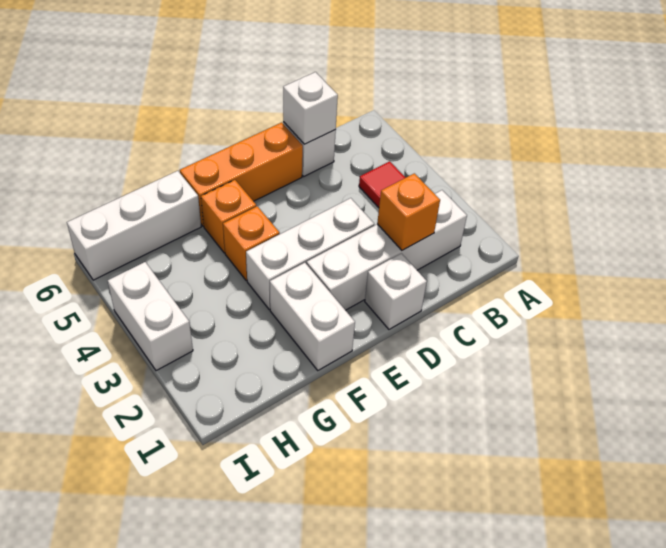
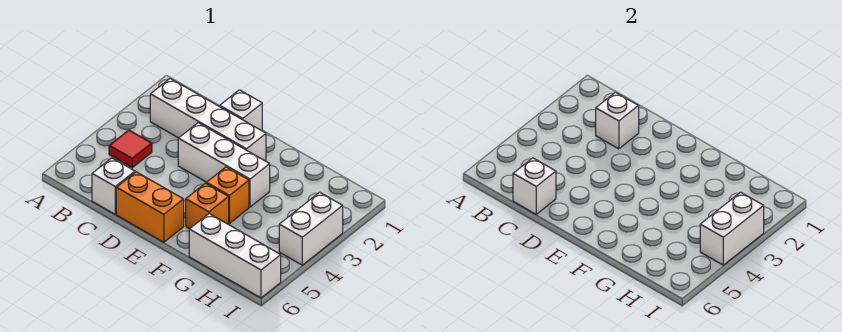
orange 1x1 brick [377,173,440,250] -> white 1x1 brick [596,92,639,149]
orange 1x3 brick [180,123,303,226] -> orange 1x2 brick [116,172,184,242]
white 1x2 brick [270,263,355,370] -> white 1x2 brick moved to [700,192,764,265]

